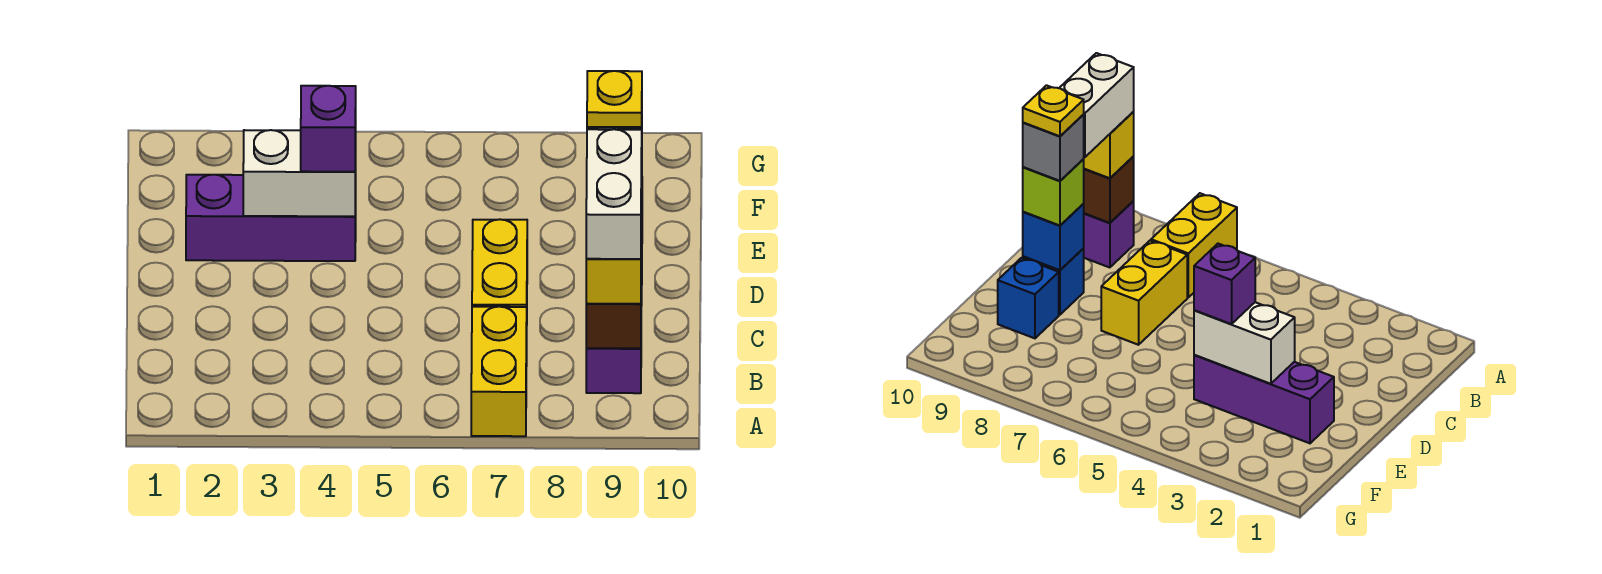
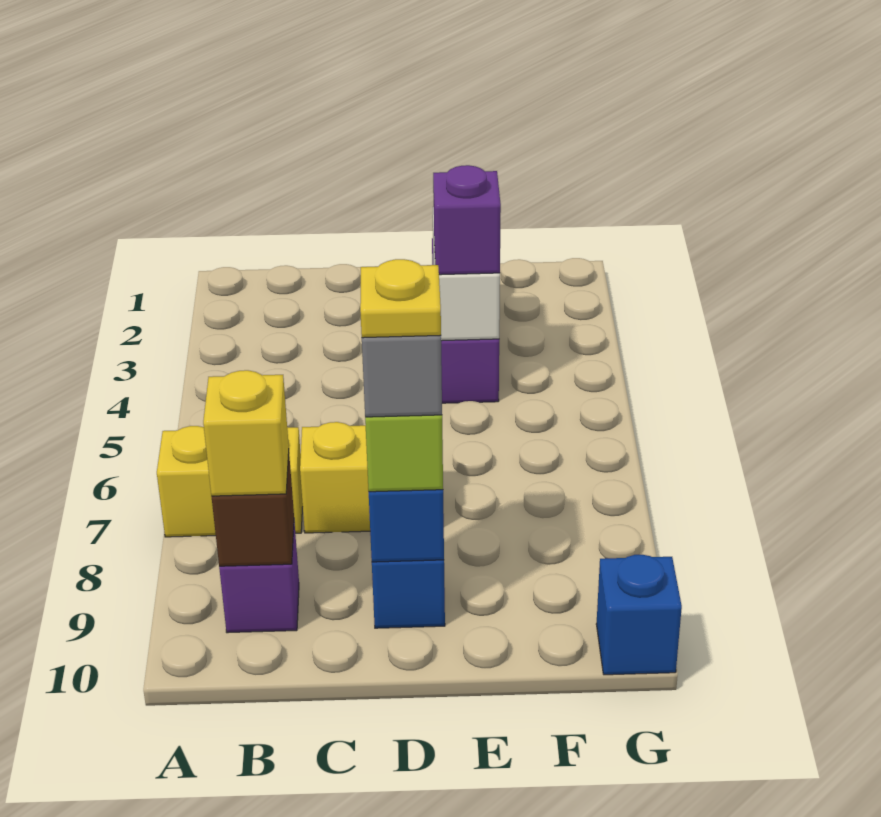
white 1x2 brick [586,129,642,259] -> none
blue 1x1 brick [998,258,1059,338] -> blue 1x1 brick moved to [596,555,682,675]

